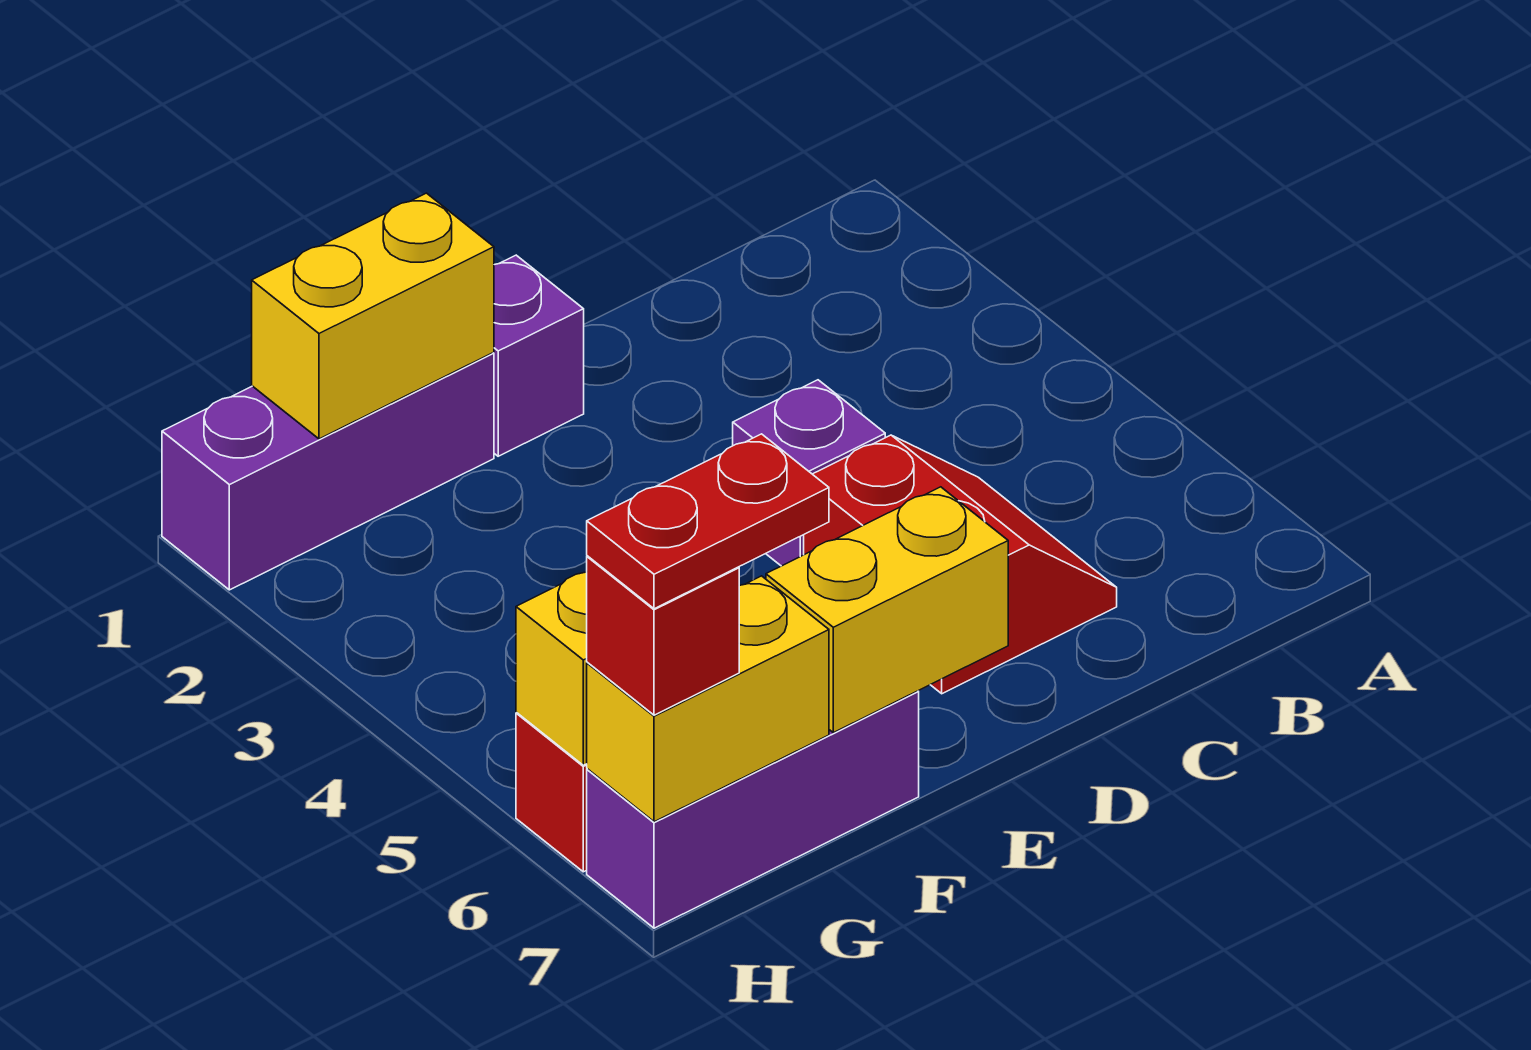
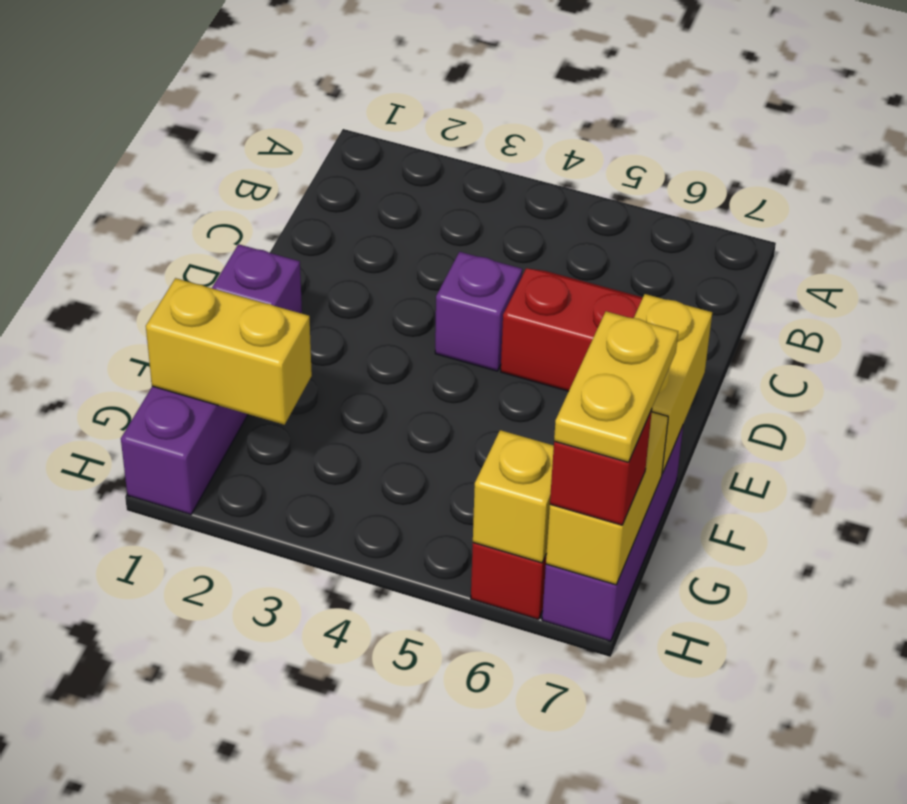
yellow 1x2 brick [252,193,494,439] -> yellow 1x2 brick turned to [146,278,312,425]
red 1x2 plate [587,434,829,609] -> yellow 1x2 plate [554,311,678,462]

